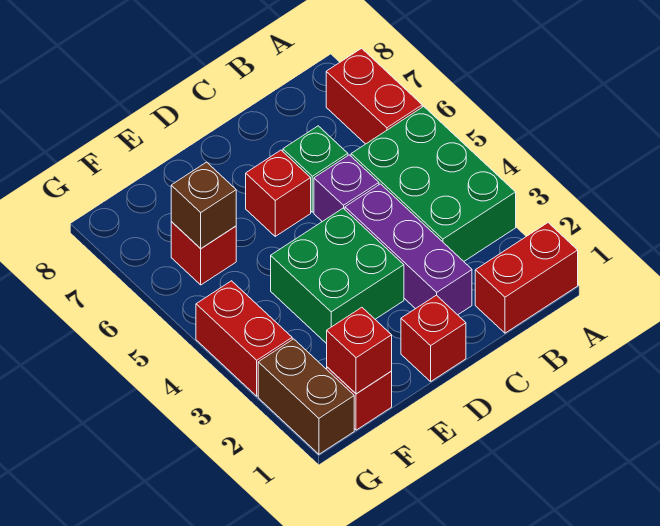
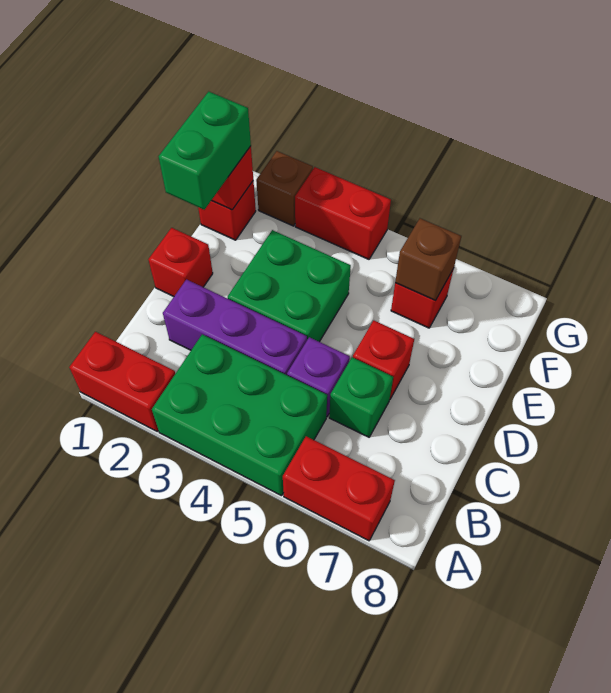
red 1x2 brick [475,223,578,333] -> red 1x2 brick turned to [69,332,175,431]
none -> green 1x2 brick [159,92,251,210]
brown 1x2 brick [258,339,354,454] -> brown 1x1 brick [256,151,313,226]

